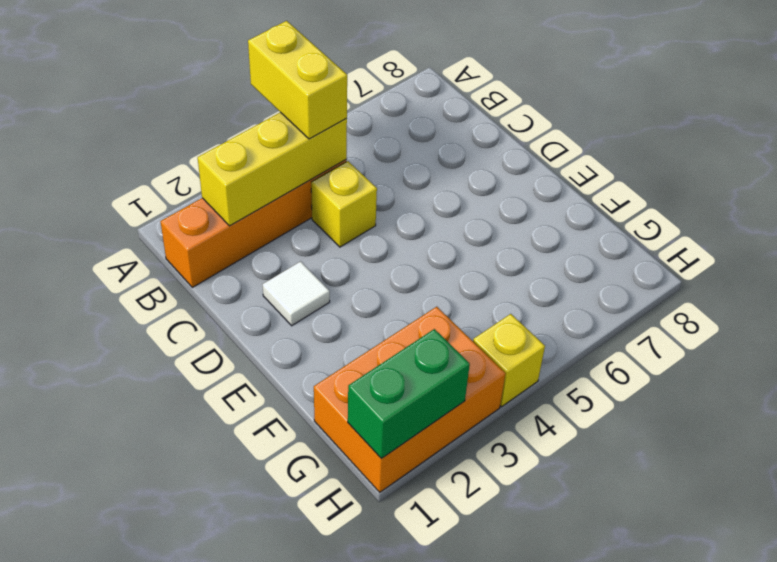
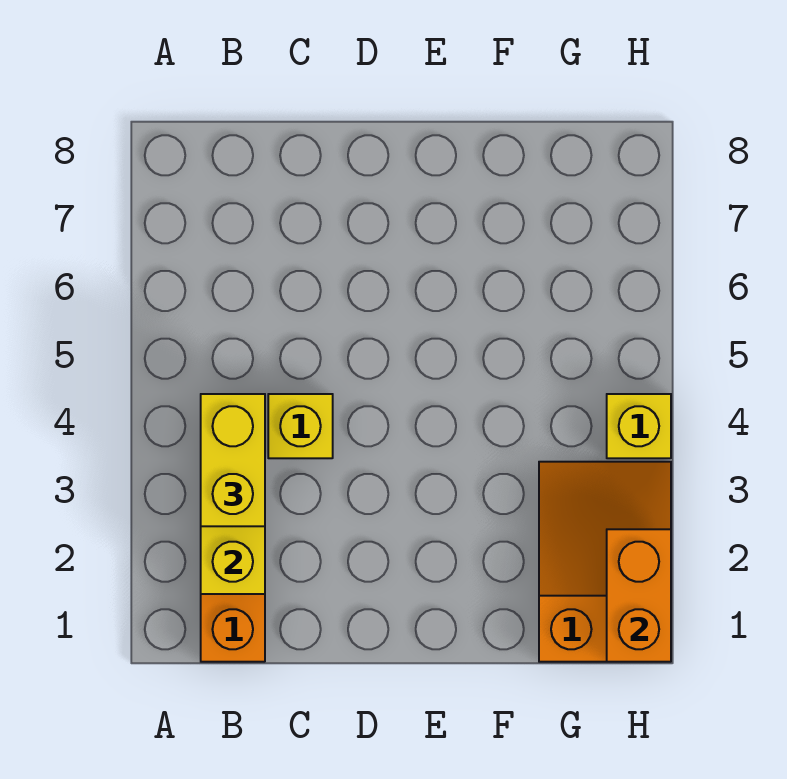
yellow 1x2 brick [248,21,347,139] -> yellow 1x2 brick turned to [201,394,265,526]
white 1x1 tile [262,261,330,326] -> none
orange 2x3 brick [314,307,506,492] -> orange 2x3 slope [539,462,671,662]
green 1x2 brick [348,329,470,458] -> orange 1x2 brick [607,529,671,662]

